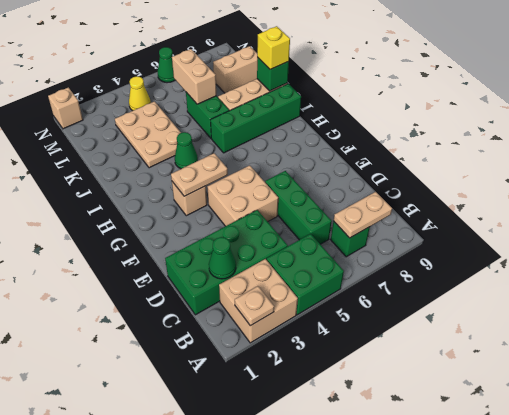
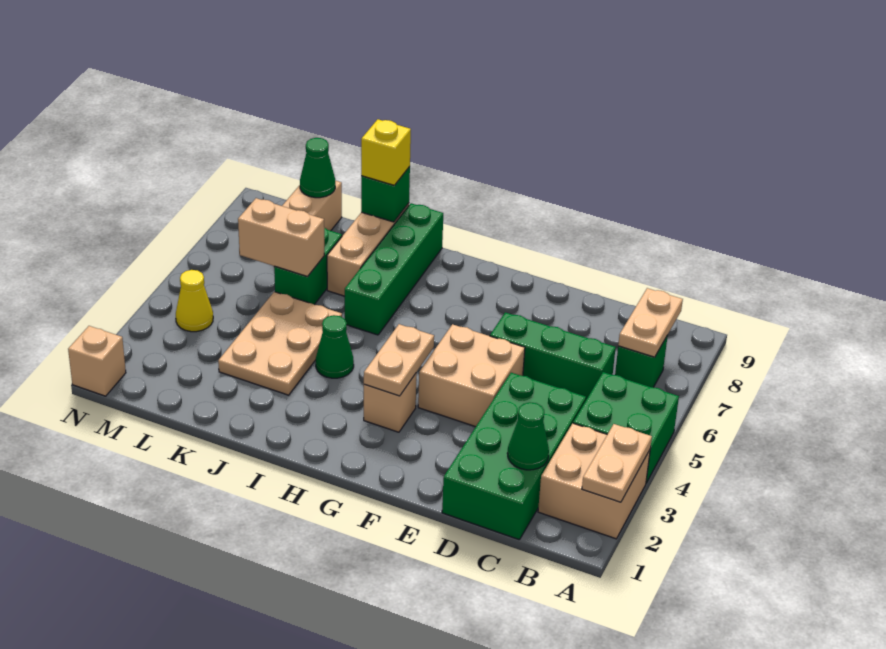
tan 1x1 plate [235,286,274,326] -> tan 1x2 plate [582,424,652,502]
tan 2x3 plate [115,101,181,168] -> tan 2x3 plate turned to [218,292,342,395]
green 1x2 brick [186,92,229,138] -> green 1x2 brick turned to [274,228,342,304]
green 1x1 cone [158,47,175,83] -> green 1x1 cone moved to [300,138,335,198]

